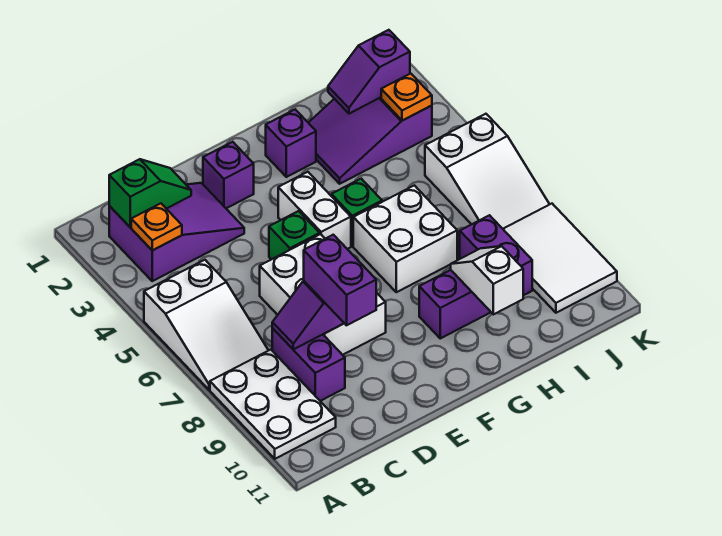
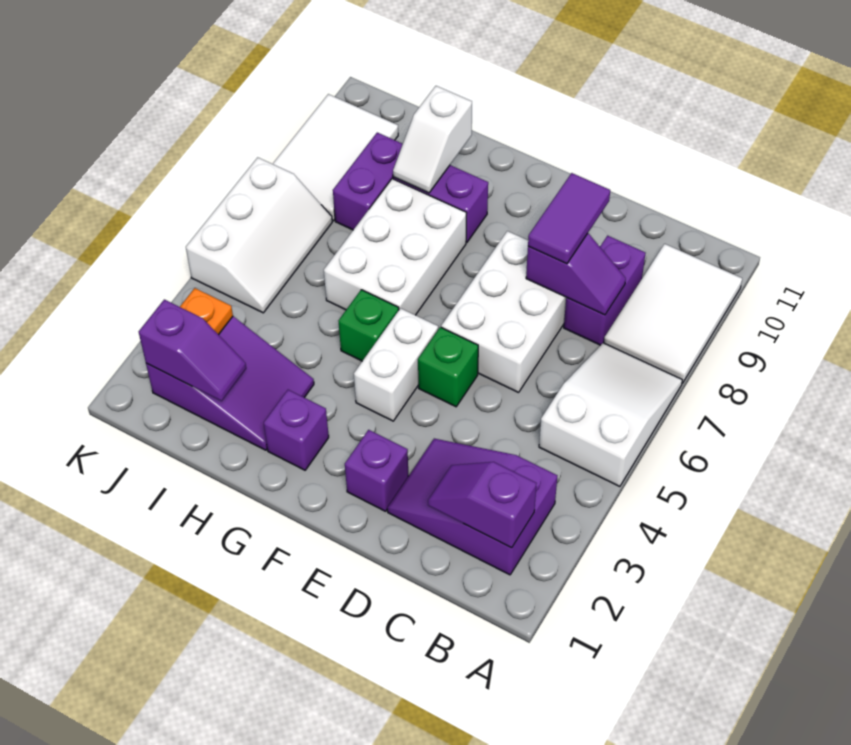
white 2x3 plate [210,350,336,459] -> white 2x3 tile [604,244,742,383]
green 1x2 slope [109,159,191,227] -> purple 1x2 slope [428,462,536,548]
orange 1x1 plate [131,203,182,250] -> none
purple 1x2 brick [304,235,376,325] -> purple 1x2 tile [528,173,610,264]
white 2x2 brick [353,185,457,292] -> white 2x3 brick [324,179,466,315]
white 2x3 slope [425,114,550,229] -> white 2x3 slope turned to [186,157,332,313]

